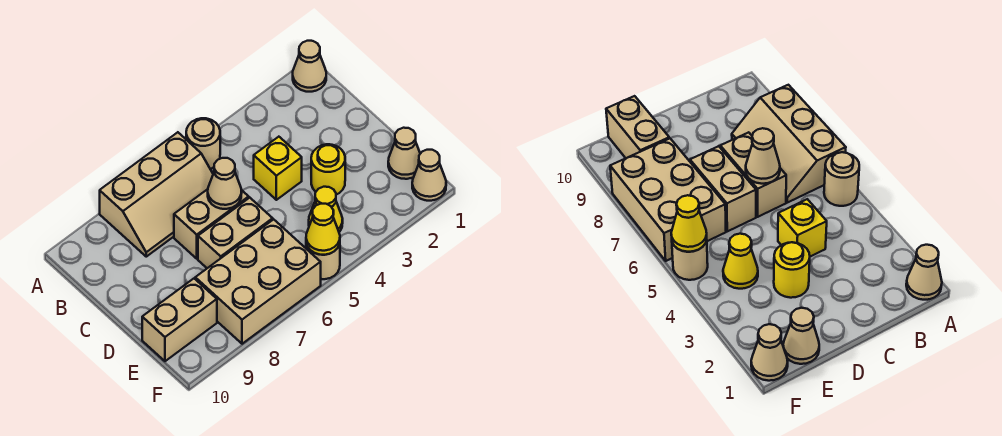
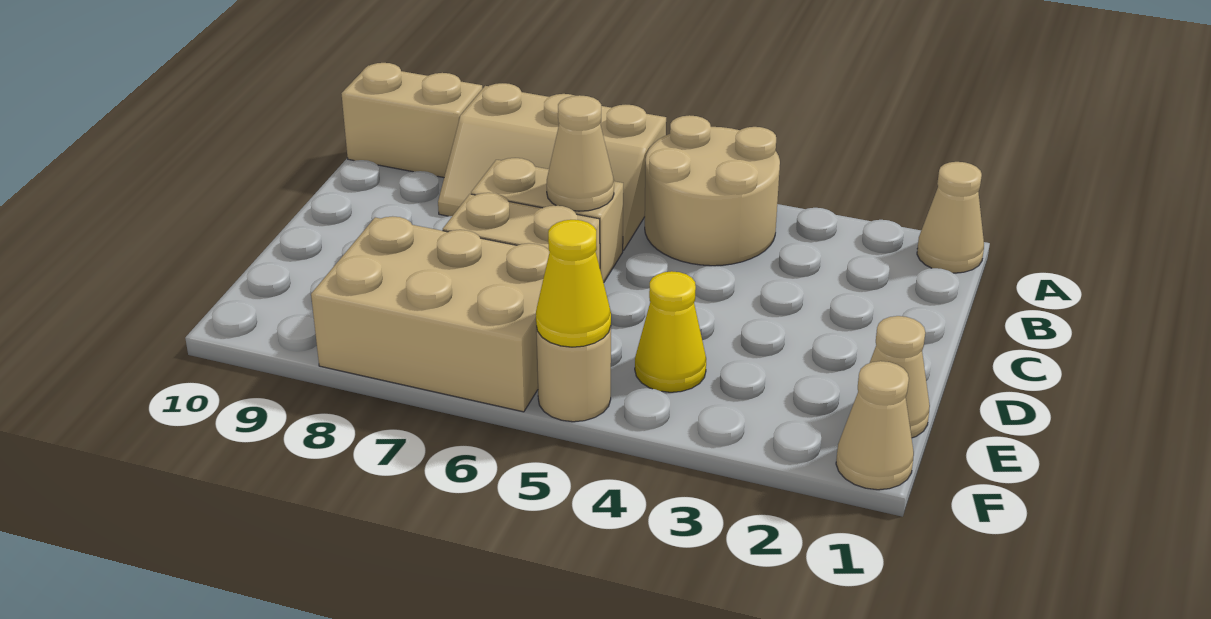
tan 1x1 round brick [186,118,220,169] -> tan 2x2 round brick [645,115,780,266]
yellow 1x1 brick [254,137,302,200] -> none
yellow 1x1 round brick [311,144,345,195] -> none
tan 1x2 brick [142,279,217,361] -> tan 1x2 brick moved to [341,63,482,177]

